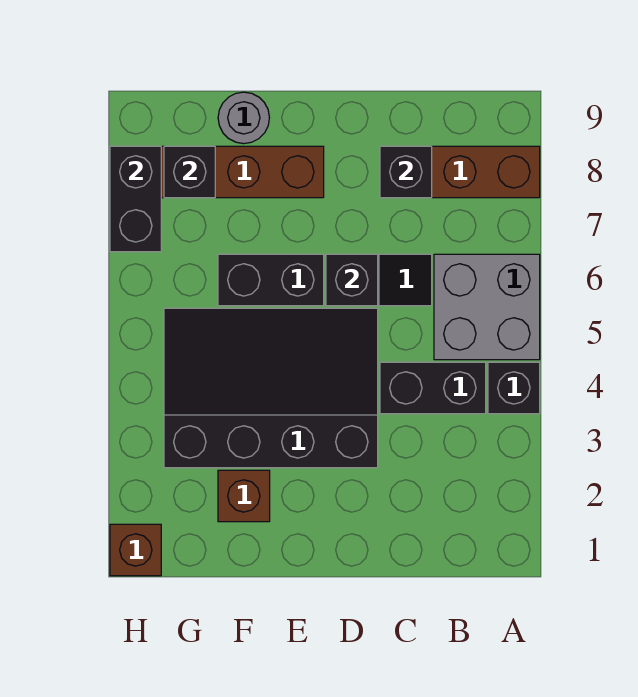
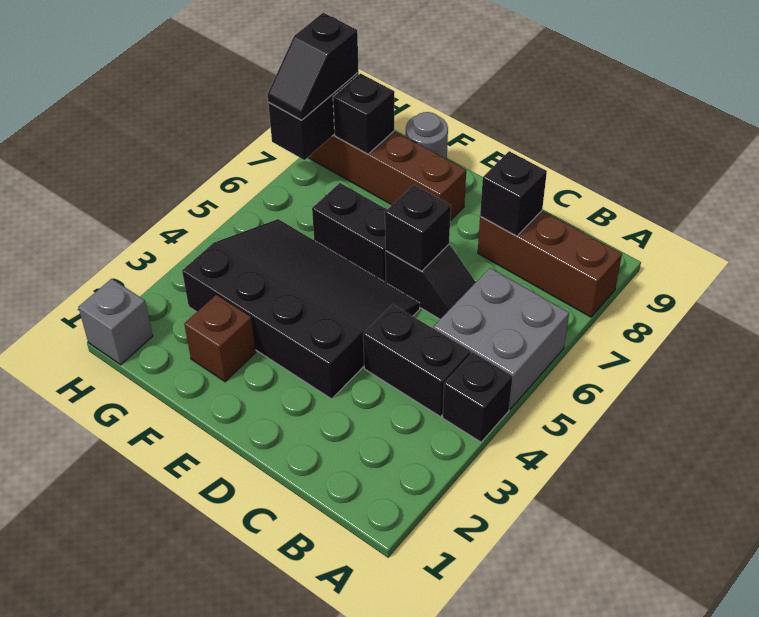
brown 1x1 brick [110,524,161,576] -> grey 1x1 brick [78,279,153,365]
none -> black 1x2 slope [268,13,359,120]

